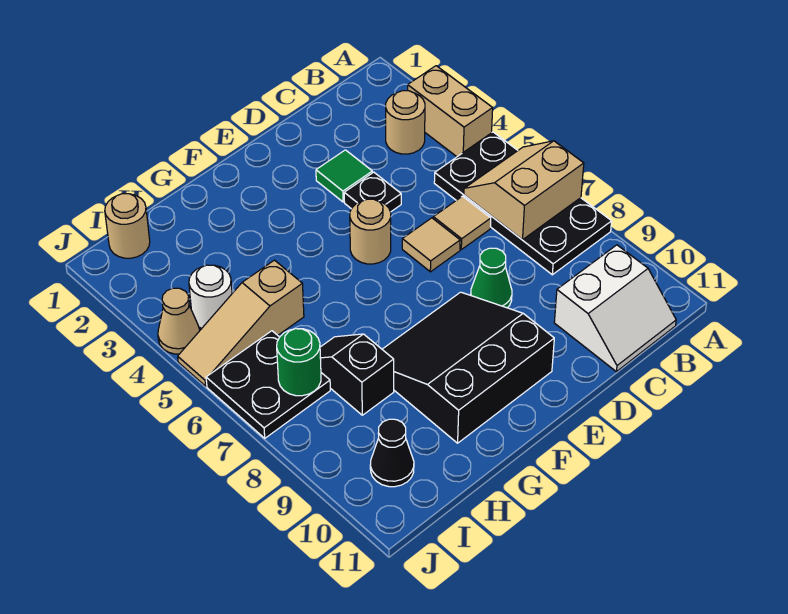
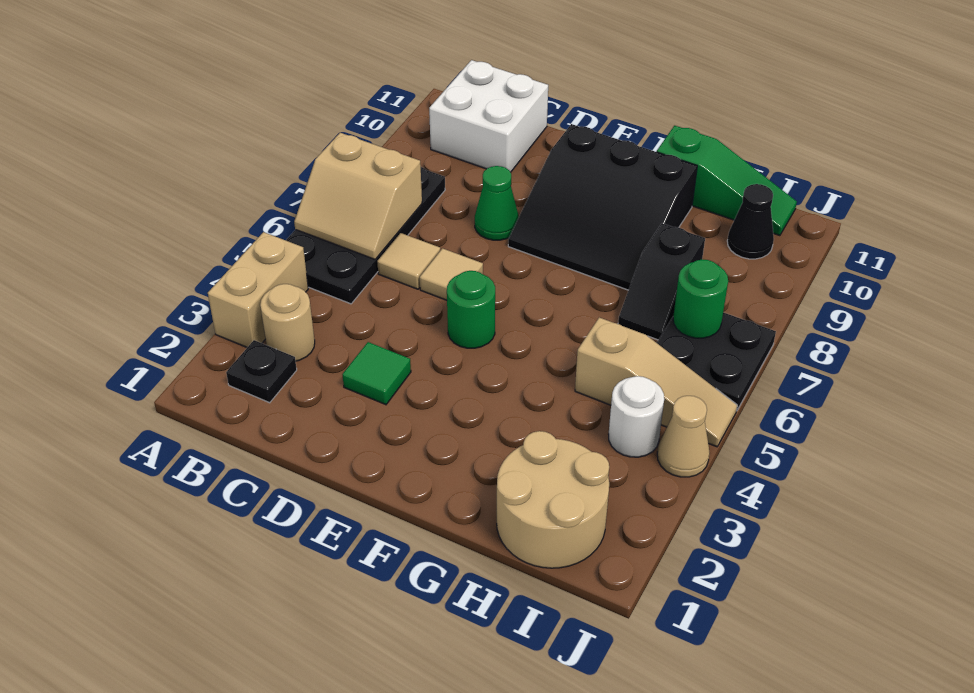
white 2x2 slope [554,245,676,372] -> white 2x2 brick [429,60,548,172]
black 1x1 plate [344,172,401,212] -> black 1x1 plate moved to [226,340,297,403]
tan 1x1 round brick [350,199,391,264] -> green 1x1 round brick [447,271,495,348]
none -> green 1x3 slope [657,126,797,236]
tan 1x1 round brick [105,194,150,258] -> tan 2x2 round brick [497,431,609,568]

